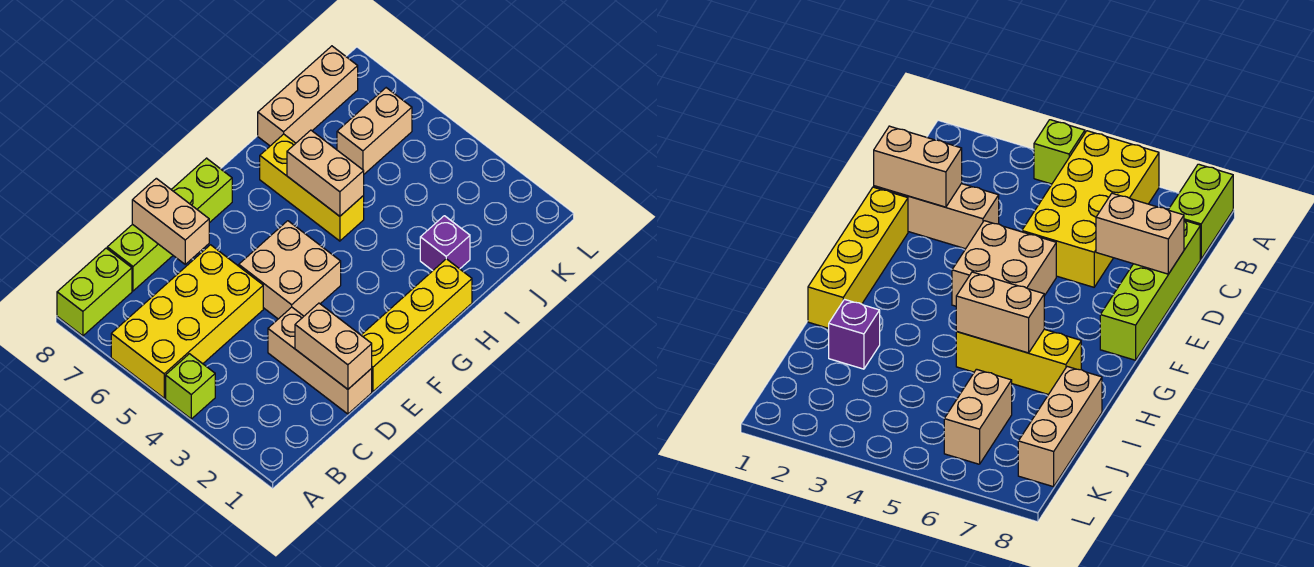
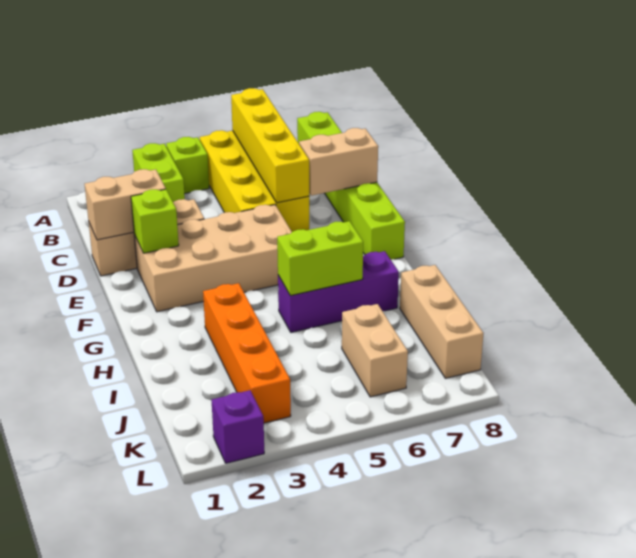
none -> lime 1x2 brick [132,143,185,202]
yellow 1x4 brick [361,259,472,391] -> yellow 1x4 brick moved to [231,88,309,203]
none -> lime 1x1 brick [131,189,179,253]
tan 2x2 brick [239,221,341,319] -> tan 2x4 brick [134,205,292,312]
none -> orange 1x4 brick [203,283,291,423]
yellow 1x3 brick [260,134,364,241] -> purple 1x3 brick [278,251,399,332]
tan 1x2 brick [287,130,364,216] -> lime 1x2 brick [277,221,363,296]
purple 1x1 brick [420,216,470,271] -> purple 1x1 brick moved to [212,390,264,463]

